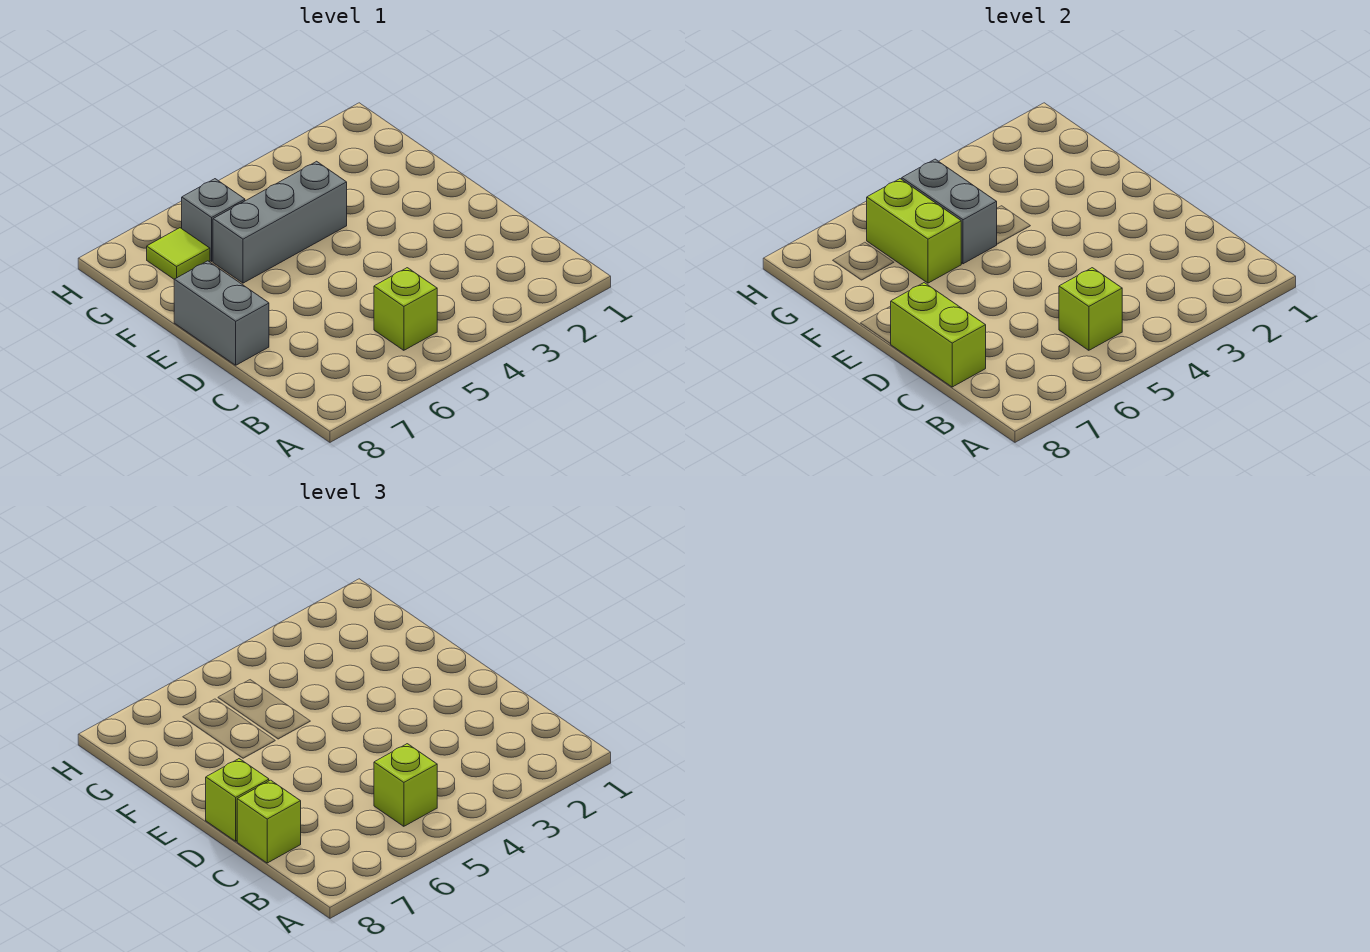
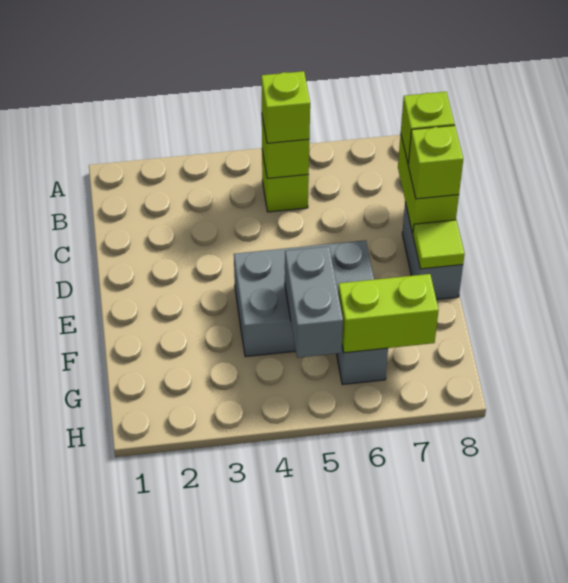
grey 1x3 brick [213,161,347,283] -> grey 2x3 brick [234,240,374,357]
lime 1x2 brick [867,179,961,283] -> lime 1x2 brick turned to [338,274,439,353]
lime 1x1 tile [147,228,210,279] -> lime 1x1 tile moved to [413,220,465,269]

